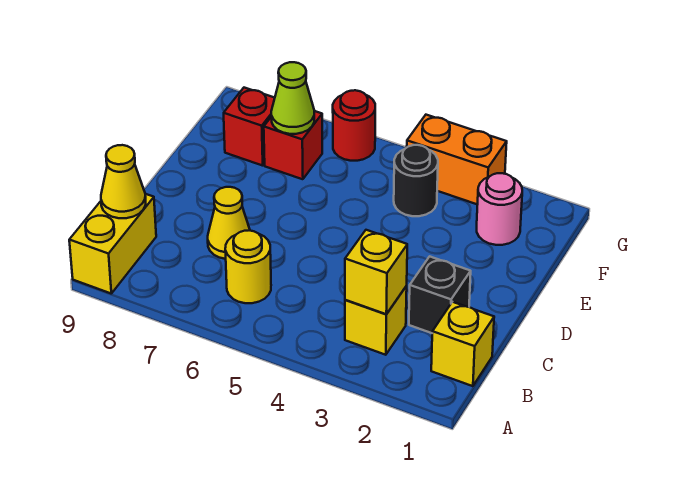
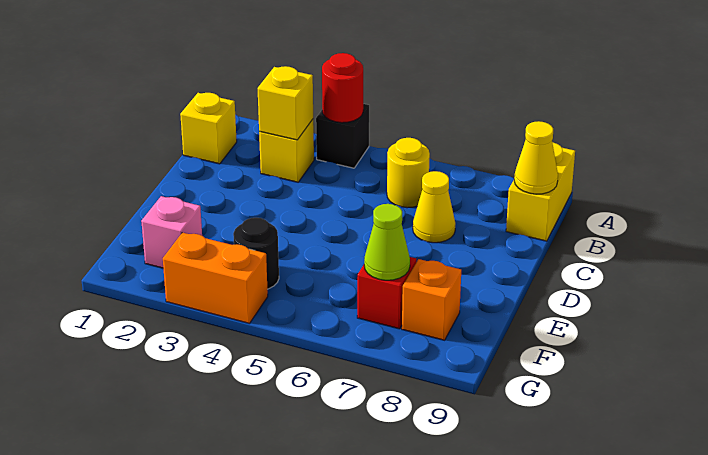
black 1x1 brick [409,256,471,333] -> black 1x1 brick moved to [316,104,369,168]
pink 1x1 round brick [477,173,522,245] -> pink 1x1 brick [141,196,202,268]
red 1x1 brick [224,88,275,166] -> orange 1x1 brick [402,259,461,340]
red 1x1 round brick [333,90,375,161] -> red 1x1 round brick moved to [322,53,363,123]

